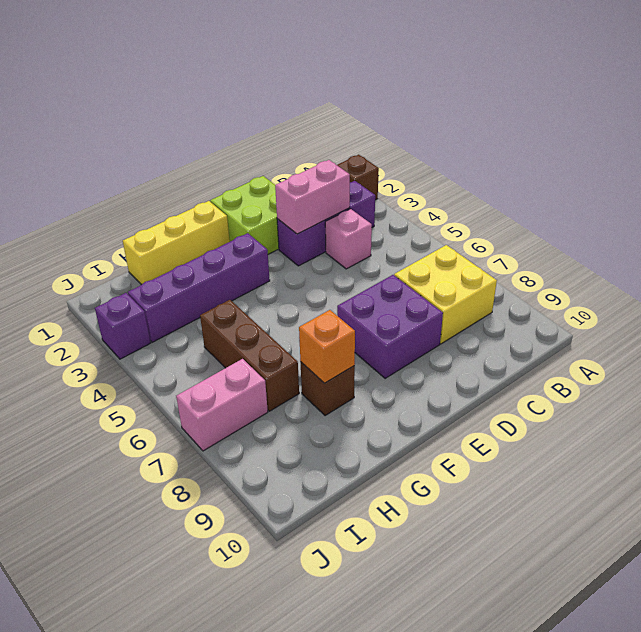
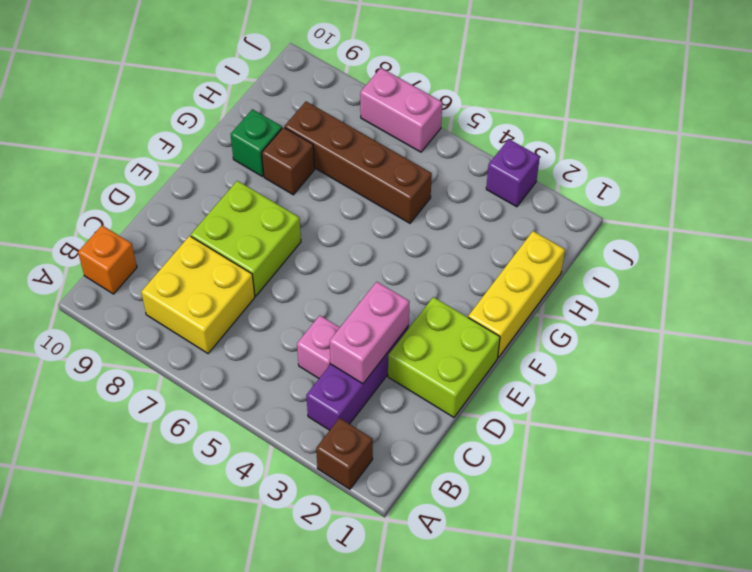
purple 2x2 brick [337,275,443,378] -> lime 2x2 brick [191,181,301,296]
purple 1x4 brick [128,233,270,342] -> none
orange 1x1 brick [299,310,355,383] -> orange 1x1 brick moved to [78,225,137,294]
none -> green 1x1 brick [230,109,282,176]
brown 1x3 brick [200,300,299,411] -> brown 1x4 brick [285,101,432,223]
pink 1x2 brick [176,359,268,451] -> pink 1x2 brick turned to [360,68,442,152]

